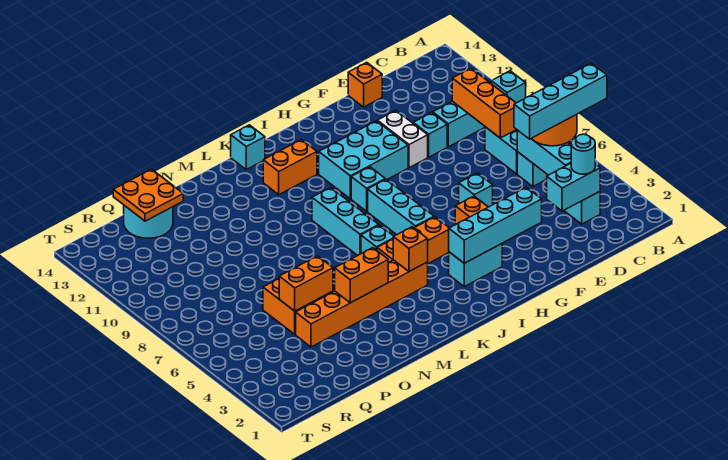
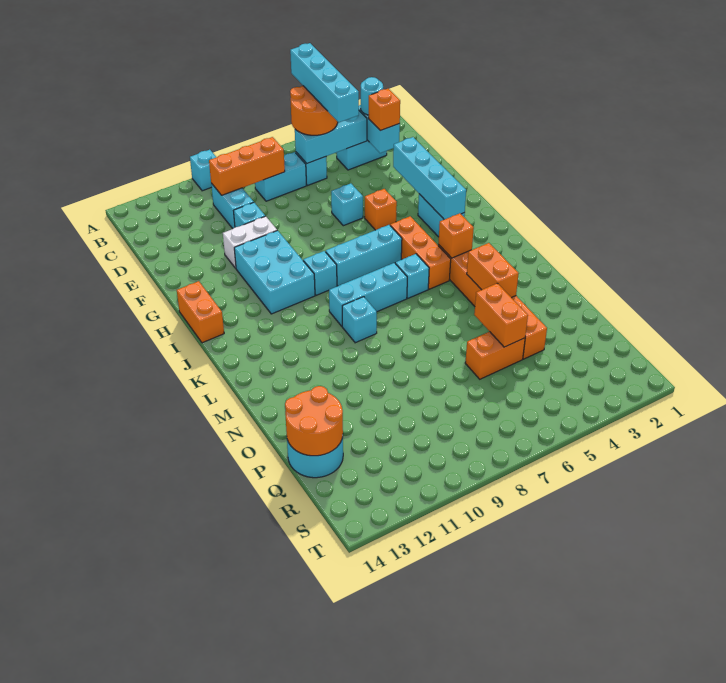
orange 1x1 brick [348,62,382,107] -> orange 1x1 brick moved to [369,89,400,131]
orange 1x2 brick [263,140,317,195] -> orange 1x2 brick moved to [177,281,224,343]
cyan 1x1 brick [231,125,265,170] -> cyan 1x1 brick moved to [342,297,377,343]
orange 2x2 plate [113,169,183,221] -> orange 2x2 round brick [285,386,343,456]

